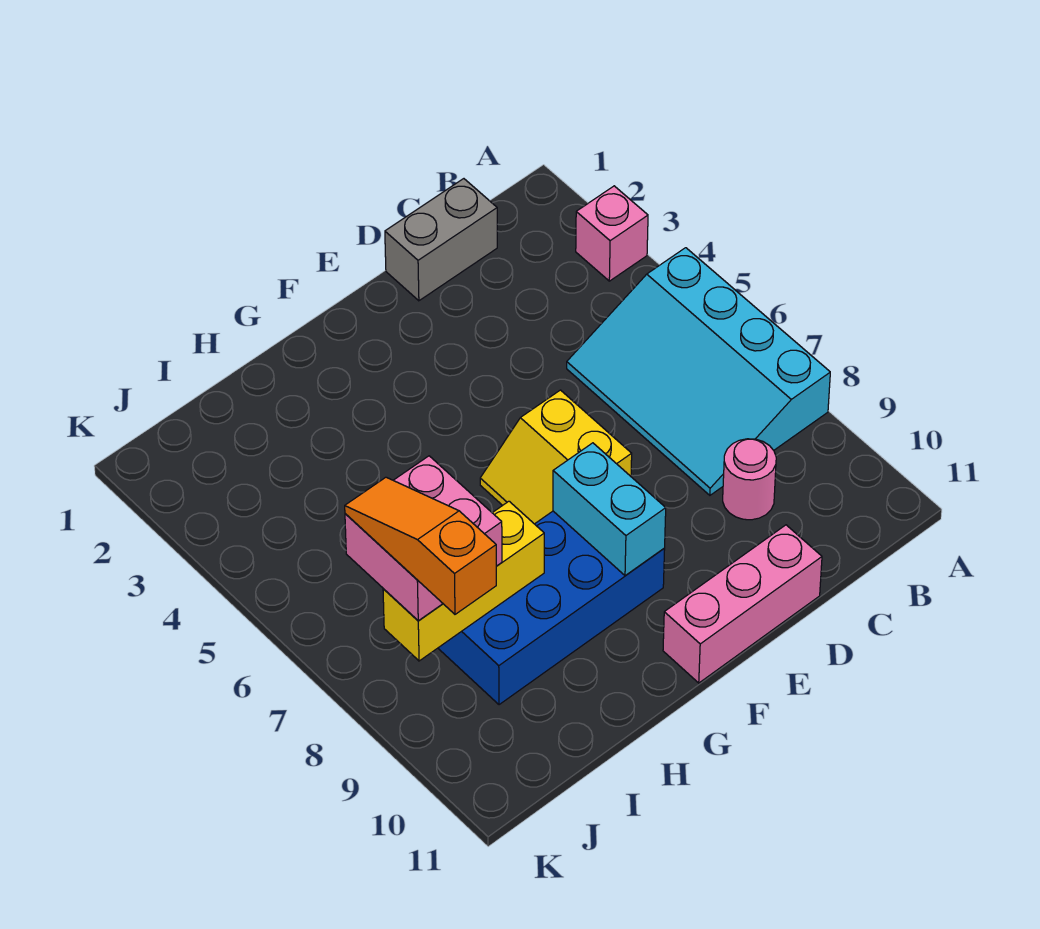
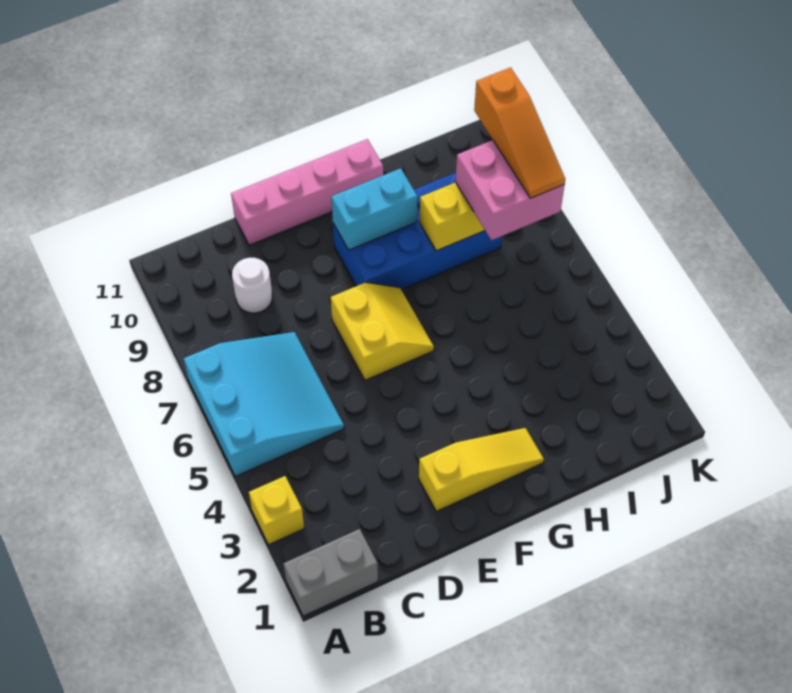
pink 1x1 brick [576,186,648,281] -> yellow 1x1 brick [249,476,304,545]
cyan 3x4 slope [567,248,830,495] -> cyan 3x3 slope [184,332,344,476]
grey 1x2 brick [385,179,497,301] -> grey 1x2 brick moved to [283,529,378,616]
pink 1x1 round brick [723,439,776,520] -> white 1x1 round brick [232,258,272,313]
pink 1x3 brick [663,525,822,683] -> pink 1x4 brick [231,139,383,245]
none -> yellow 1x3 slope [419,428,544,511]
cyan 1x2 brick [553,443,666,576] -> cyan 1x2 brick turned to [331,168,418,250]

